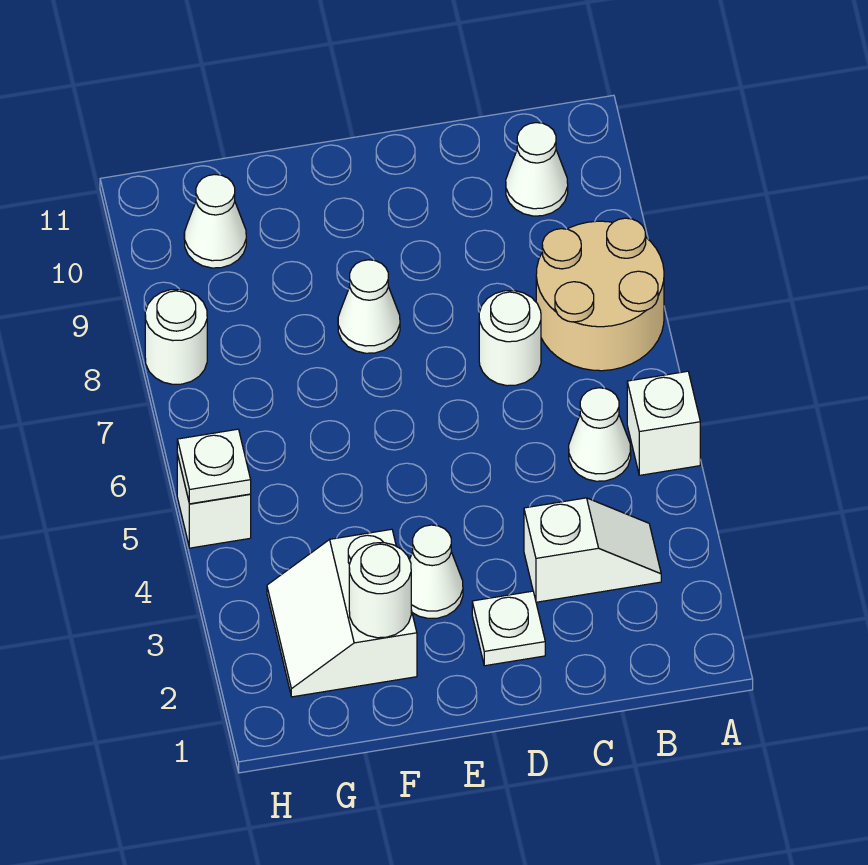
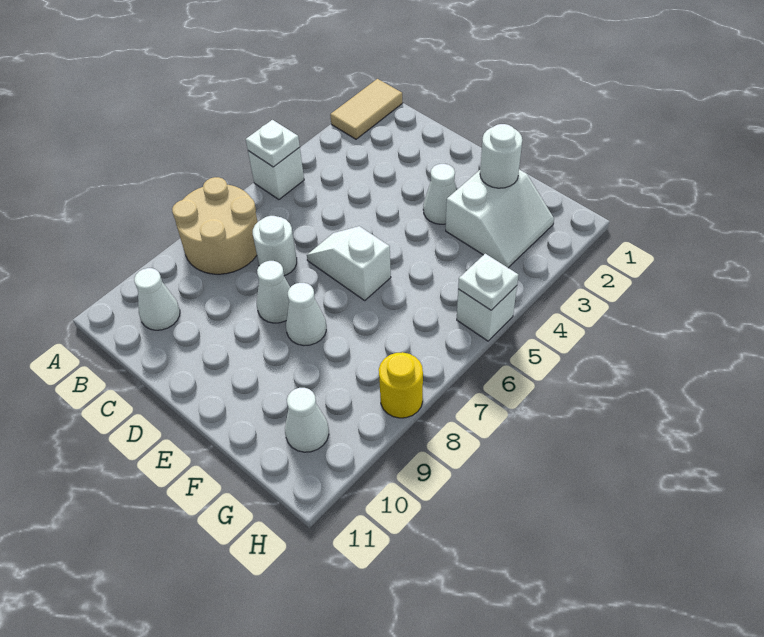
none -> tan 1x2 tile [330,79,403,139]
white 1x2 slope [524,498,661,602] -> white 1x2 slope moved to [307,226,391,300]
white 1x1 cone [569,388,631,481] -> white 1x1 cone moved to [257,261,290,323]
white 1x1 plate [472,591,545,666] -> white 1x1 plate moved to [246,120,300,167]
white 1x1 round brick [145,289,207,384] -> yellow 1x1 round brick [379,352,423,418]

